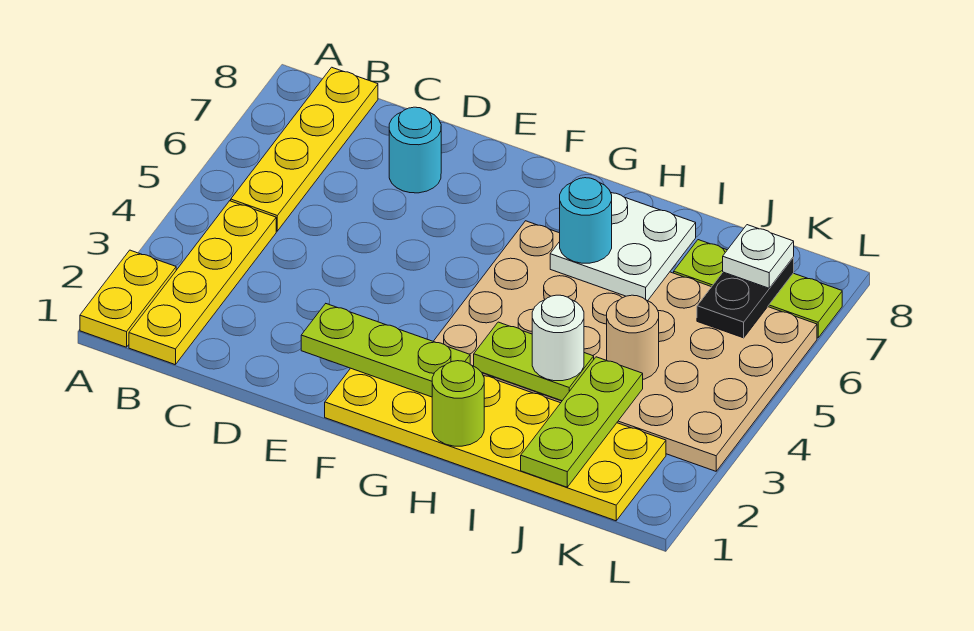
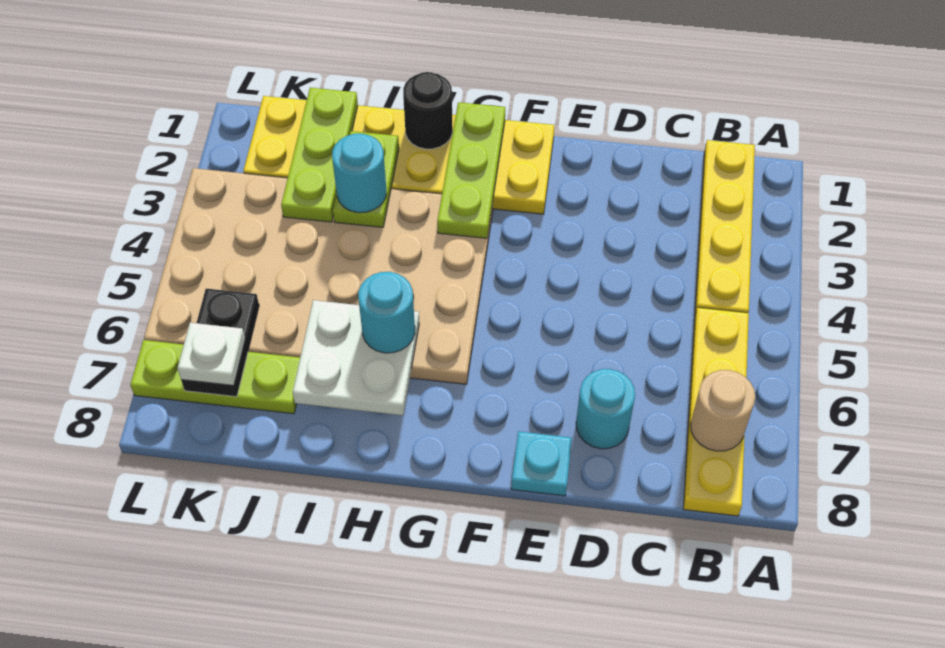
yellow 1x2 plate [80,250,176,347] -> none
lime 1x3 plate [301,304,470,397] -> lime 1x3 plate turned to [437,102,505,238]
none -> cyan 1x1 plate [511,431,572,496]
lime 1x1 round brick [432,361,484,446] -> black 1x1 round brick [403,72,453,149]
lime 1x2 plate [474,322,594,401] -> lime 1x2 plate turned to [333,131,399,227]
white 1x1 round brick [532,295,584,381] -> cyan 1x1 round brick [332,134,386,213]
tan 1x1 round brick [607,295,659,379] -> tan 1x1 round brick moved to [690,370,755,451]

